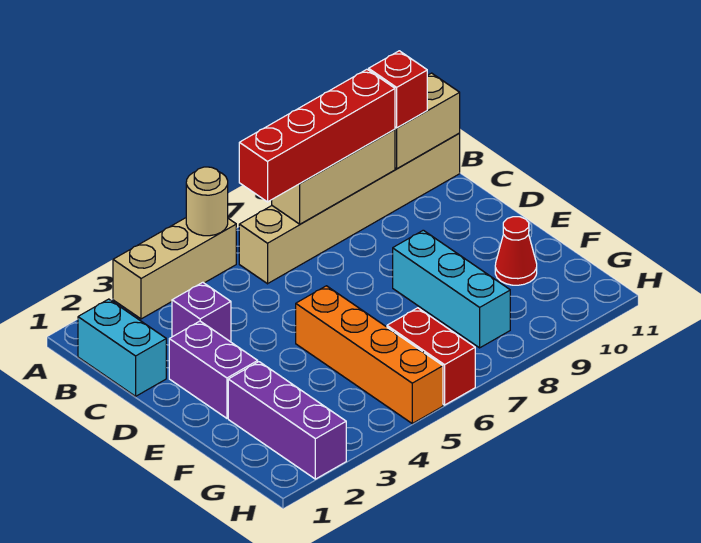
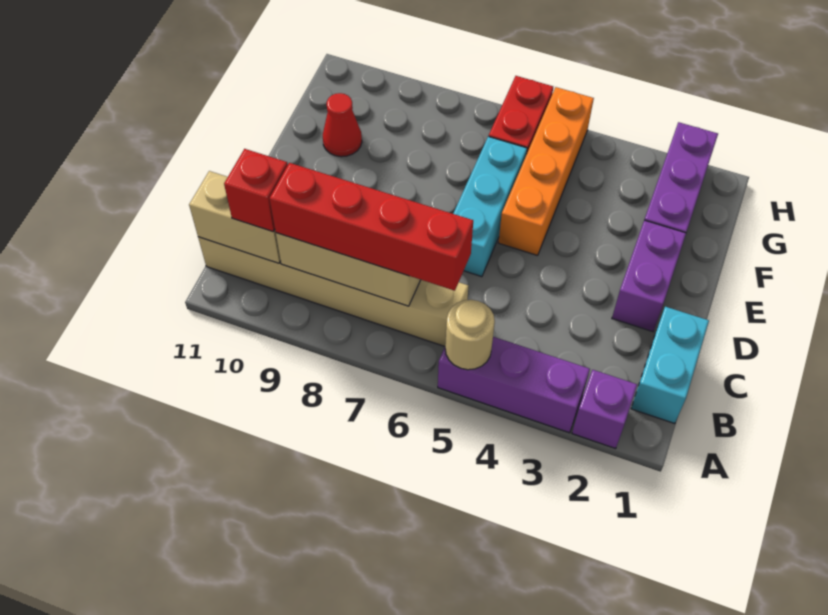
tan 1x3 brick [113,218,236,319] -> purple 1x3 brick [438,337,590,433]
purple 1x1 brick [172,282,231,342] -> purple 1x1 brick moved to [572,370,637,449]
cyan 1x3 brick [393,230,510,348] -> cyan 1x3 brick moved to [453,136,527,277]

